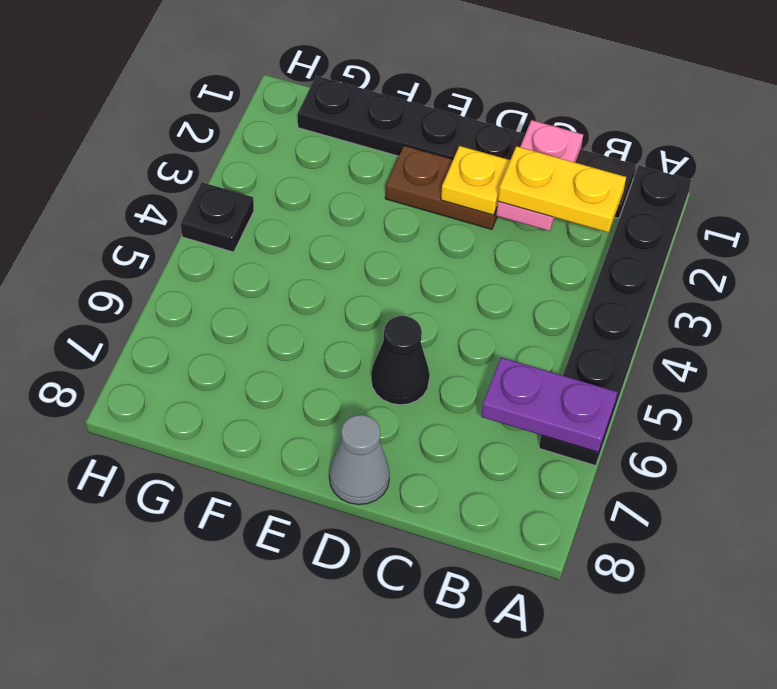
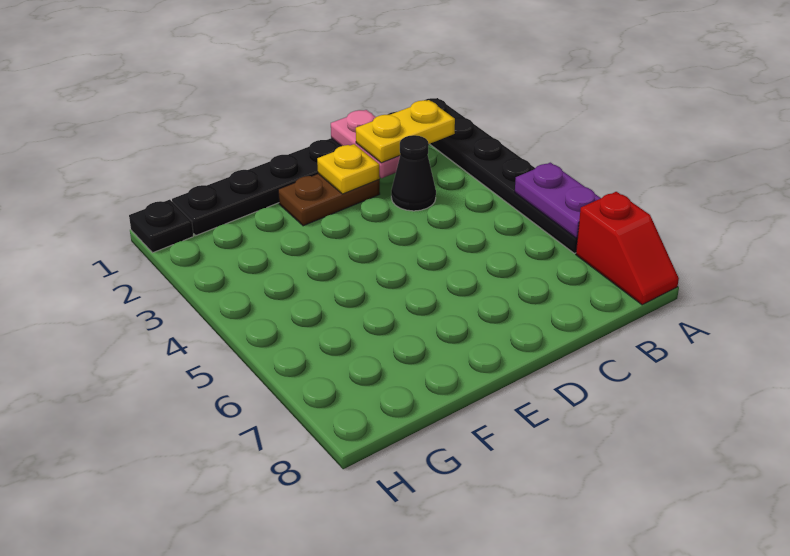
purple 1x2 plate [481,357,617,452] -> purple 1x2 plate turned to [515,163,601,238]
none -> red 1x2 slope [576,192,679,305]
black 1x1 cone [371,316,430,405] -> black 1x1 cone moved to [391,135,436,211]
grey 1x1 cone [329,415,390,505] -> none
black 1x1 plate [181,182,254,252] -> black 1x1 plate moved to [129,200,193,253]

